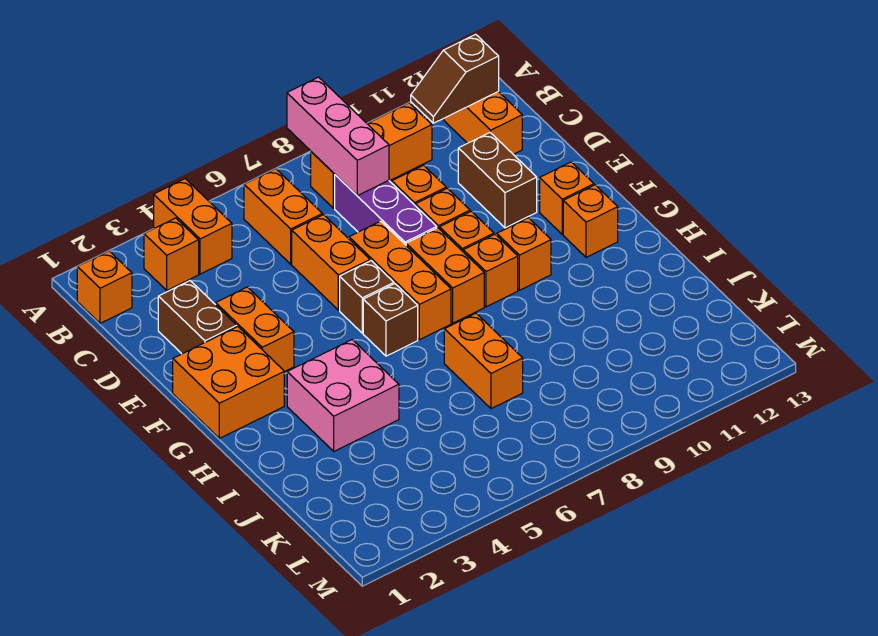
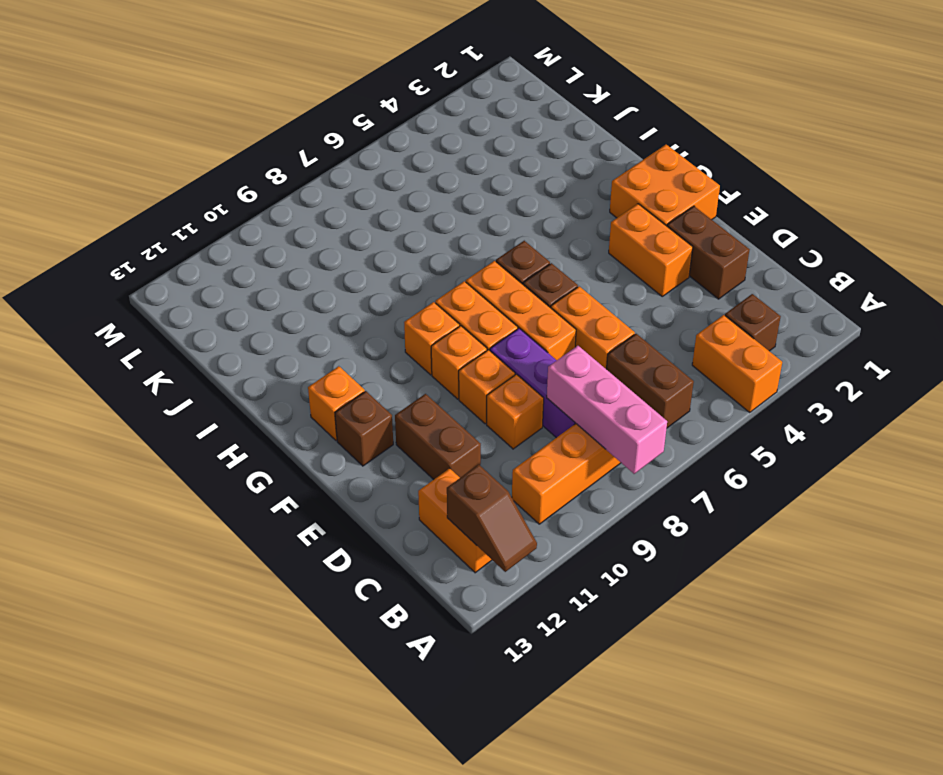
orange 1x1 brick [77,251,132,323] -> none
orange 1x1 brick [144,218,199,290] -> brown 1x1 brick [725,294,781,351]
orange 1x2 brick [244,169,322,264] -> brown 1x2 brick [607,334,694,428]
brown 1x2 slope [411,34,499,123] -> brown 1x2 slope turned to [447,465,537,572]
orange 1x1 brick [540,162,594,234] -> brown 1x1 brick [335,391,393,466]
orange 1x1 brick [497,218,551,290] -> none
pink 2x2 brick [287,340,399,451] -> none
orange 1x2 brick [444,313,523,409] -> none

